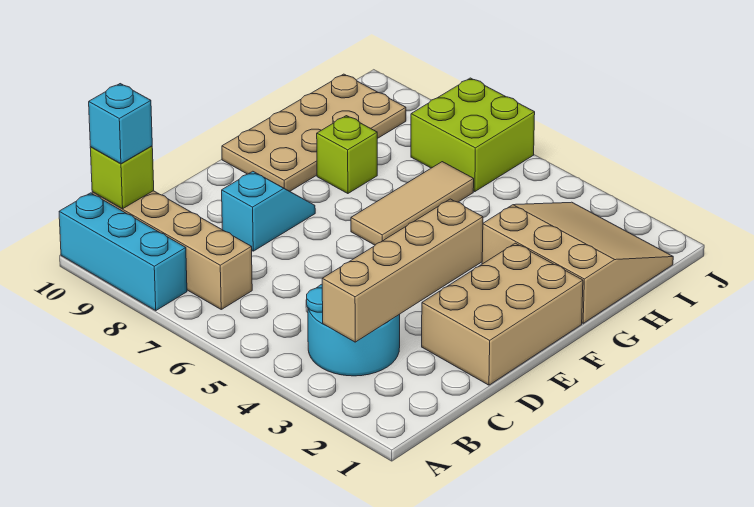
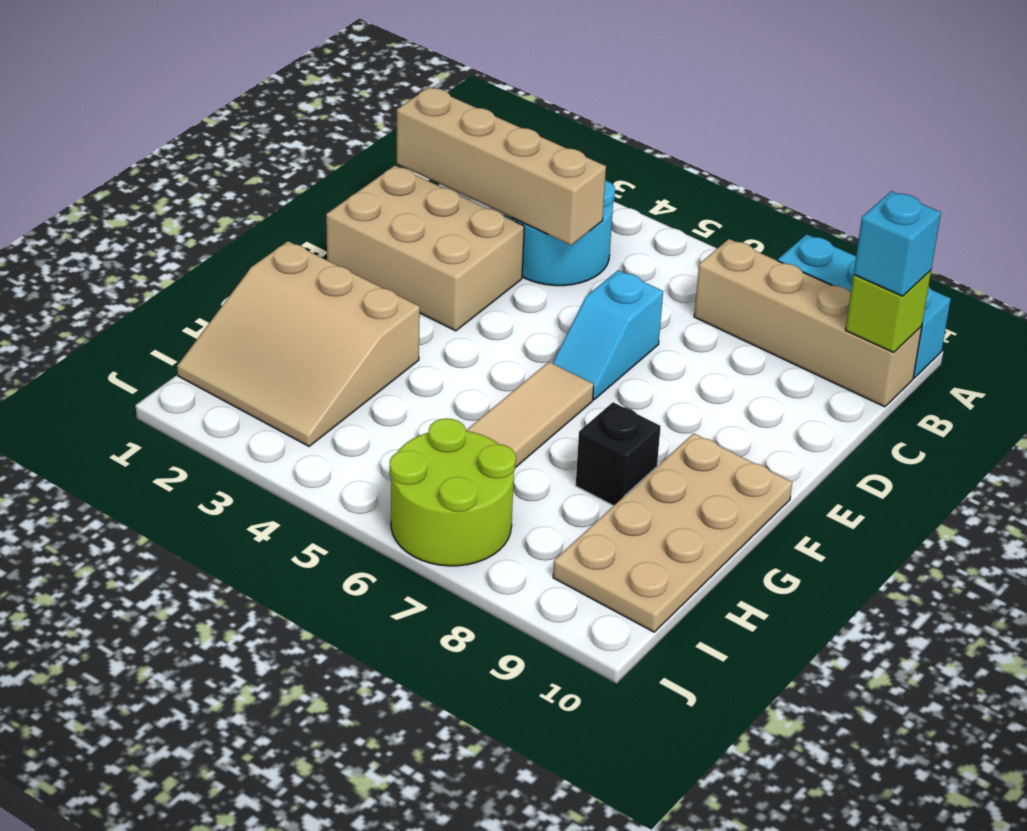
tan 1x4 brick [322,199,483,342] -> tan 1x4 brick turned to [397,87,606,245]
tan 2x3 brick [422,243,583,385] -> tan 2x3 brick turned to [326,166,524,331]
cyan 1x2 slope [222,171,315,251] -> cyan 1x2 slope moved to [553,270,663,400]
lime 1x1 brick [317,116,377,194] -> black 1x1 brick [576,402,661,506]
lime 2x2 brick [411,78,535,192] -> lime 2x2 round brick [390,418,516,566]

